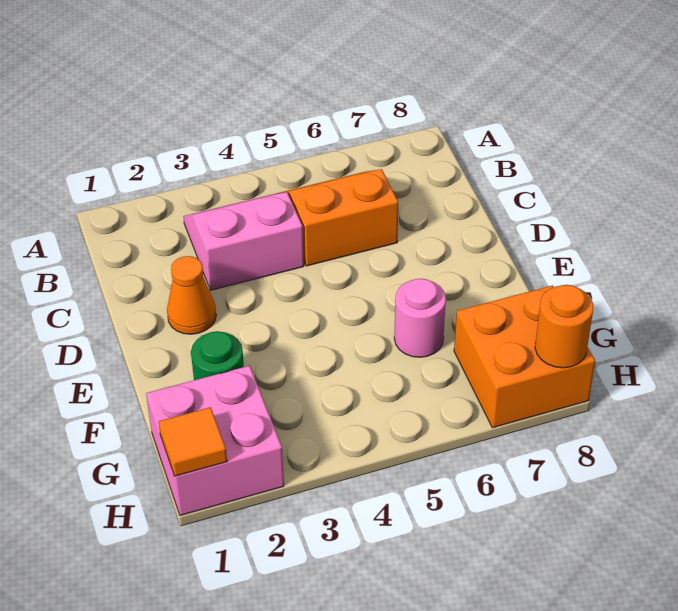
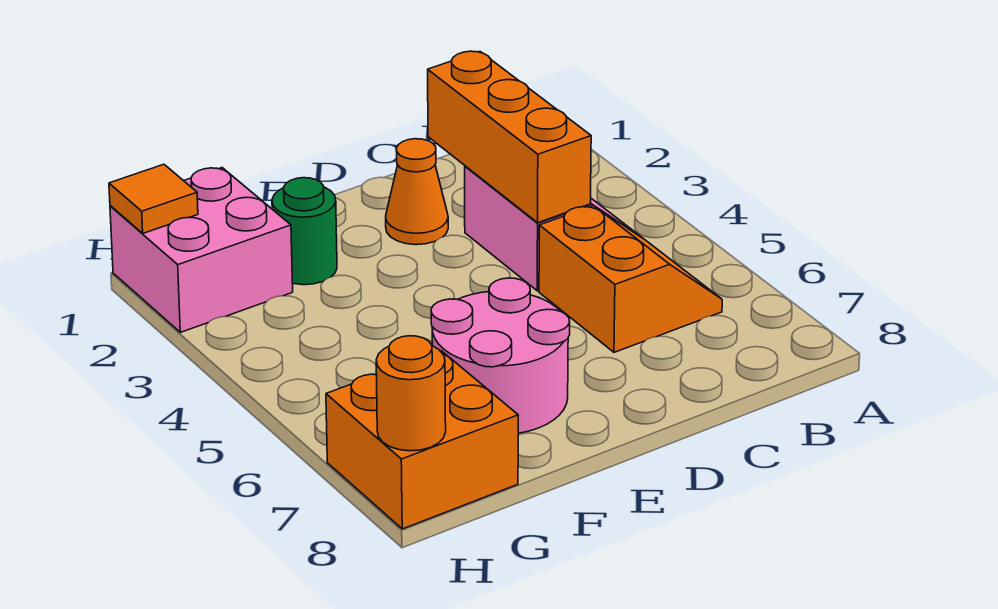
none -> orange 1x3 brick [428,51,591,223]
pink 1x1 round brick [394,279,446,357] -> pink 2x2 round brick [431,278,570,433]

